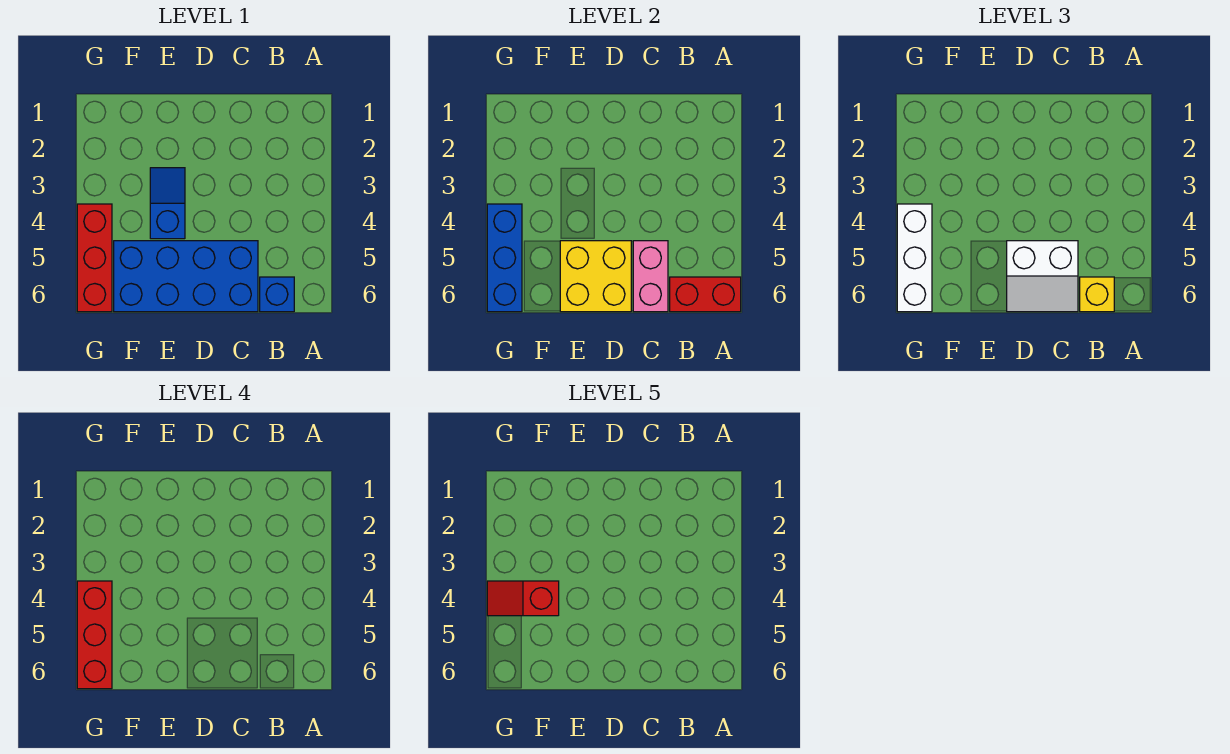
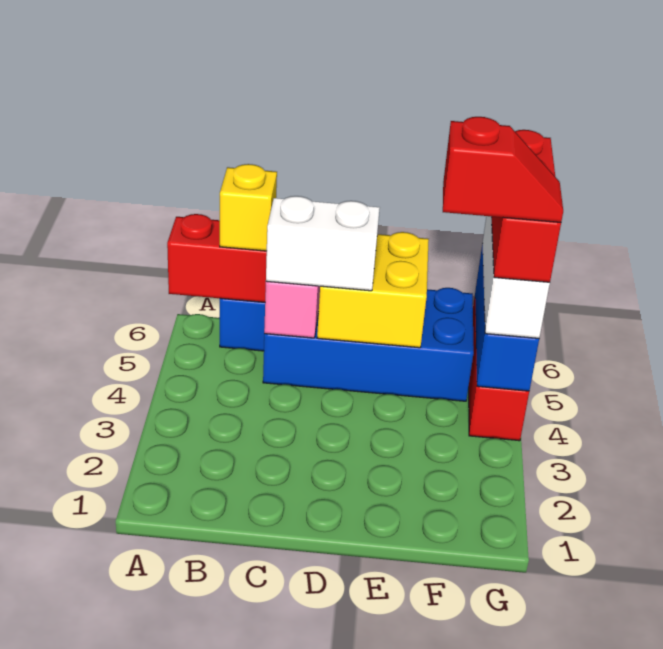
blue 1x2 slope [150,168,185,239] -> none

